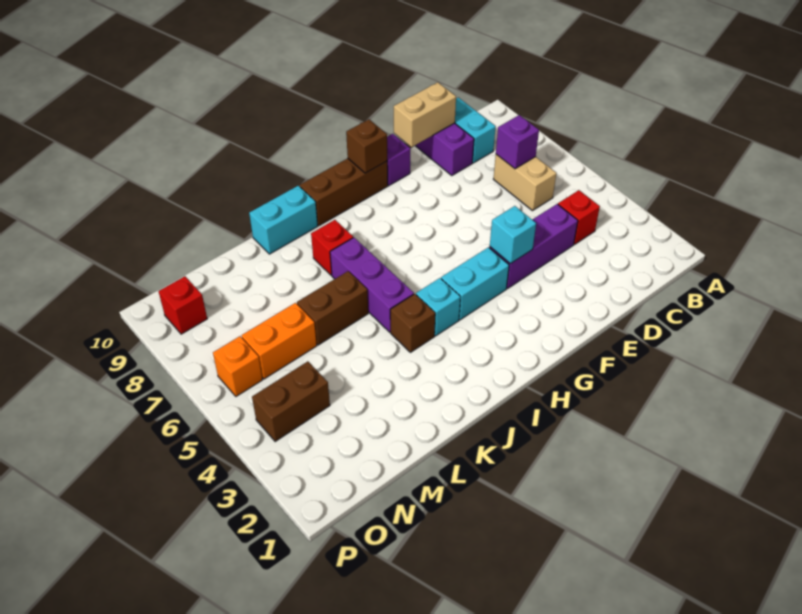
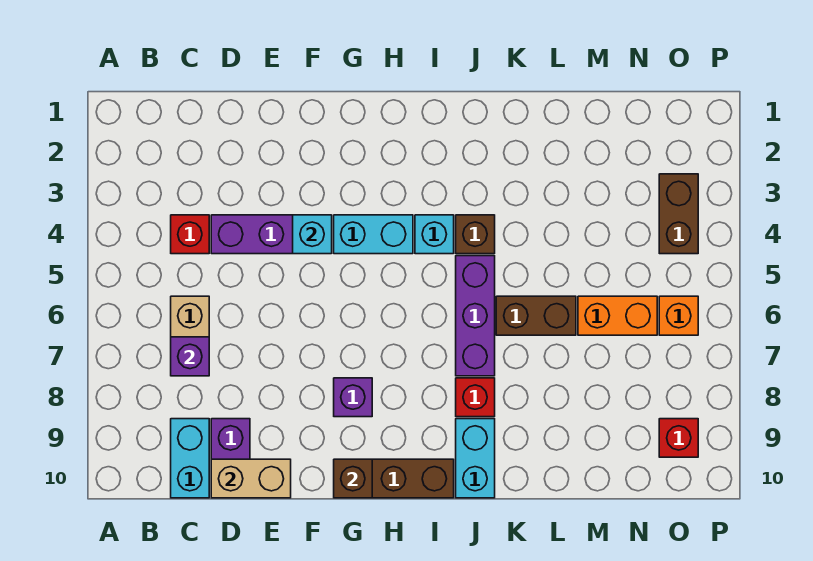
purple 1x1 brick [387,134,410,186] -> purple 1x1 brick moved to [334,378,372,417]
cyan 1x2 brick [249,186,318,254] -> cyan 1x2 brick turned to [456,419,495,498]
brown 1x2 brick [252,361,330,442] -> brown 1x2 brick turned to [659,174,698,254]

